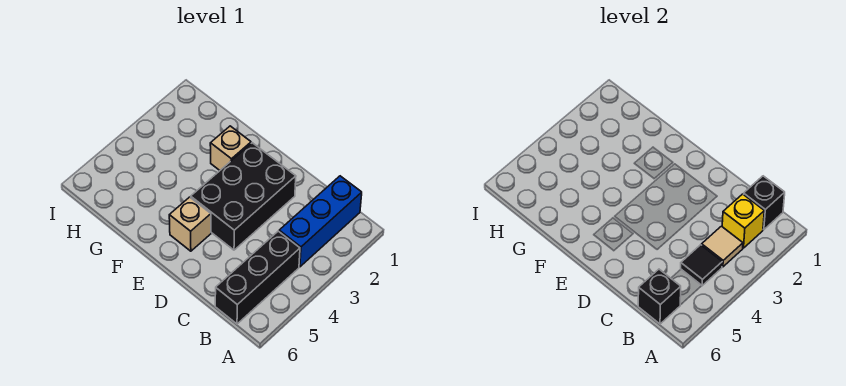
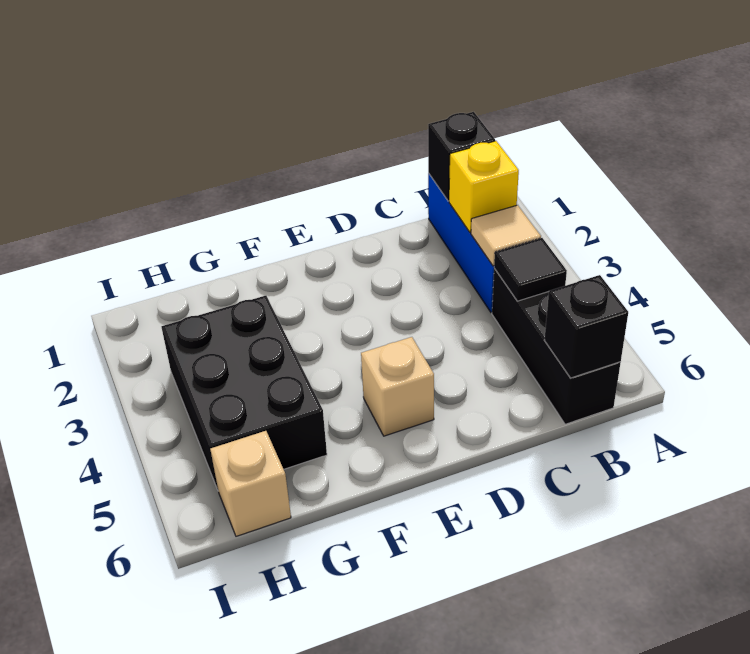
black 2x3 brick [191,143,296,250] -> black 2x3 brick moved to [161,296,327,489]
tan 1x1 brick [210,126,251,170] -> tan 1x1 brick moved to [210,431,291,536]

